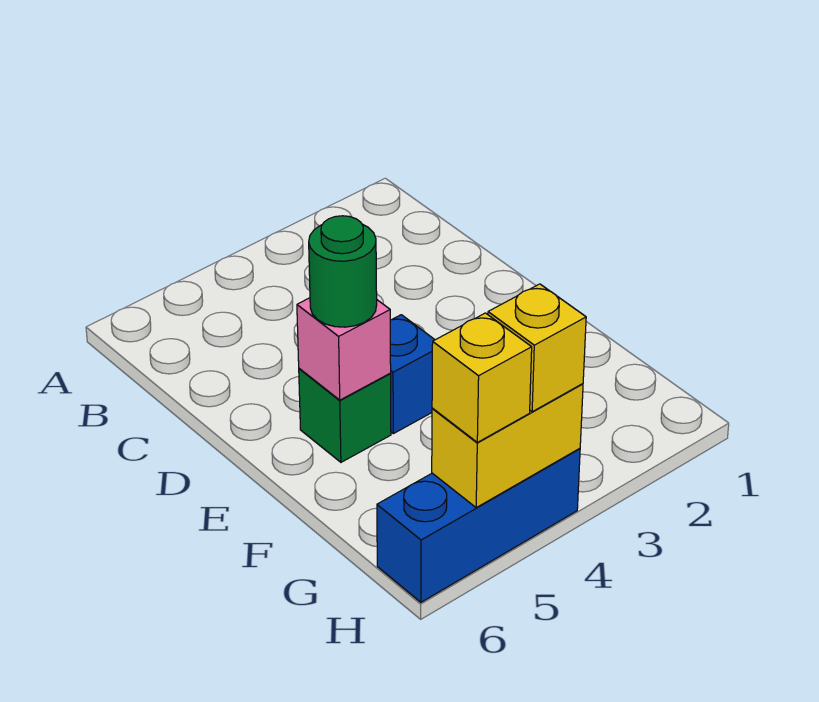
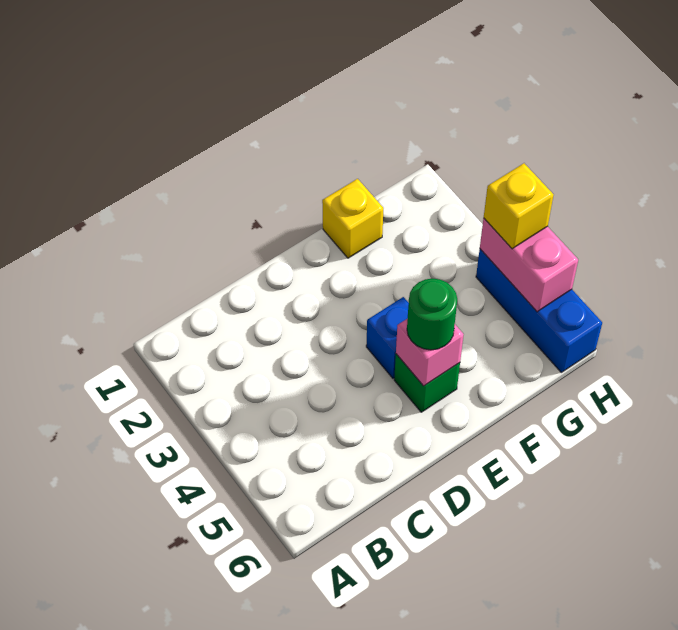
yellow 1x2 brick [432,384,583,507] -> pink 1x2 brick [480,218,578,312]
yellow 1x1 brick [432,313,532,442] -> yellow 1x1 brick moved to [322,179,383,258]

